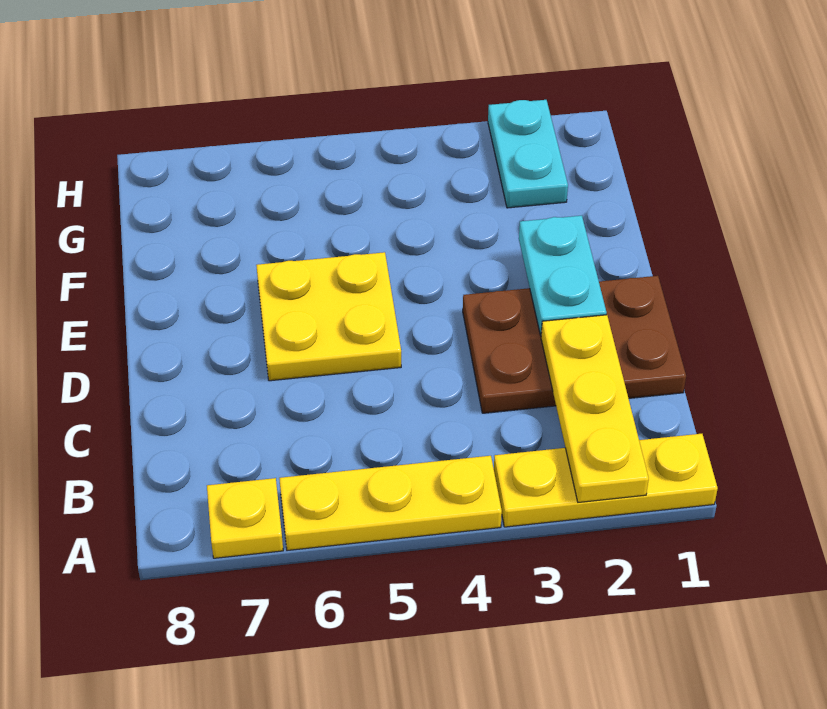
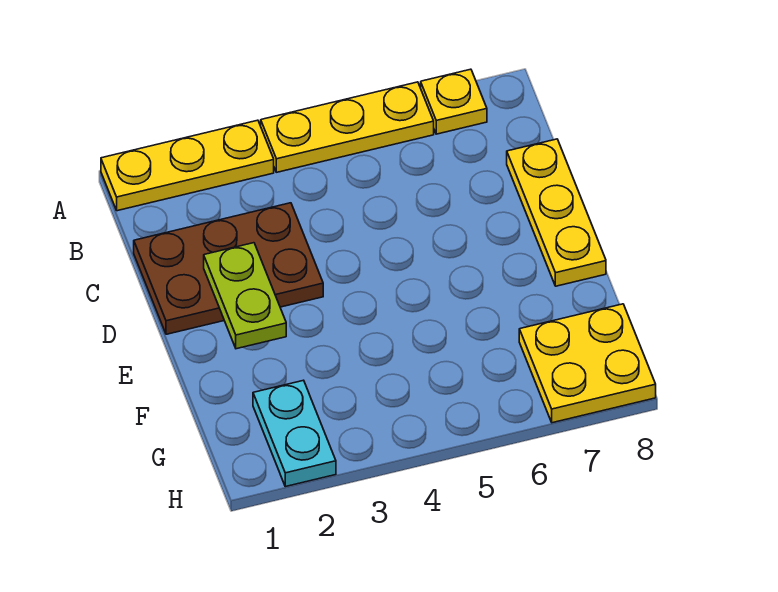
yellow 1x3 plate [541,315,649,502] -> yellow 1x3 plate moved to [507,139,606,286]
cyan 1x2 plate [519,216,607,336] -> lime 1x2 plate [204,243,286,349]
yellow 2x2 plate [256,252,401,381] -> yellow 2x2 plate moved to [519,304,656,423]

